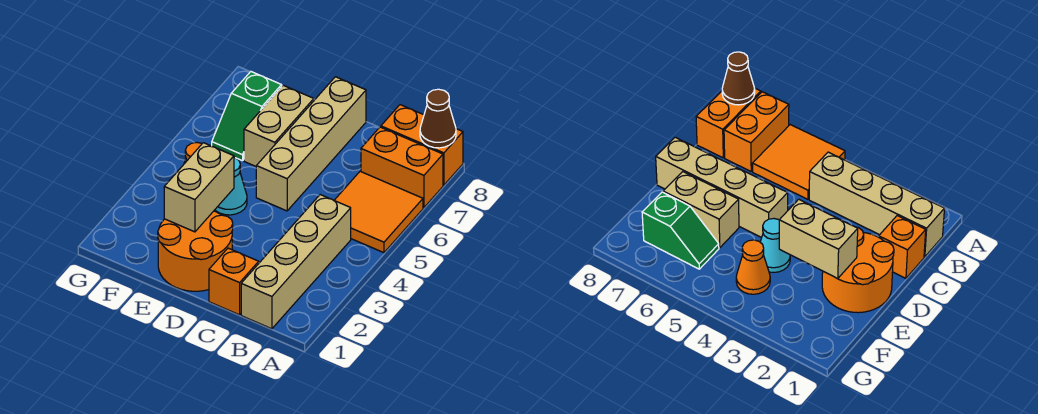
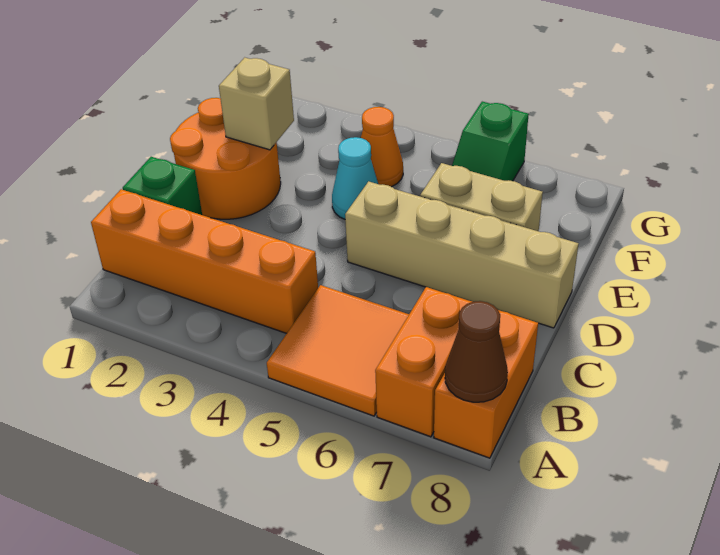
tan 1x4 brick [241,195,351,329] -> orange 1x4 brick [91,189,318,333]
orange 1x1 brick [209,248,259,315] -> green 1x1 brick [123,157,202,215]
tan 1x2 brick [164,143,234,232] -> tan 1x1 brick [219,58,294,150]
green 1x2 slope [212,72,282,161] -> green 1x2 slope turned to [452,102,529,181]

